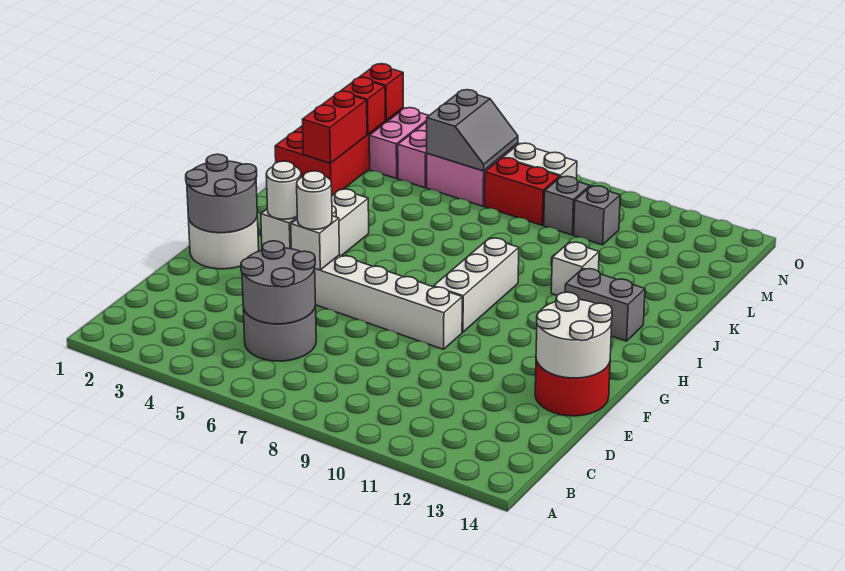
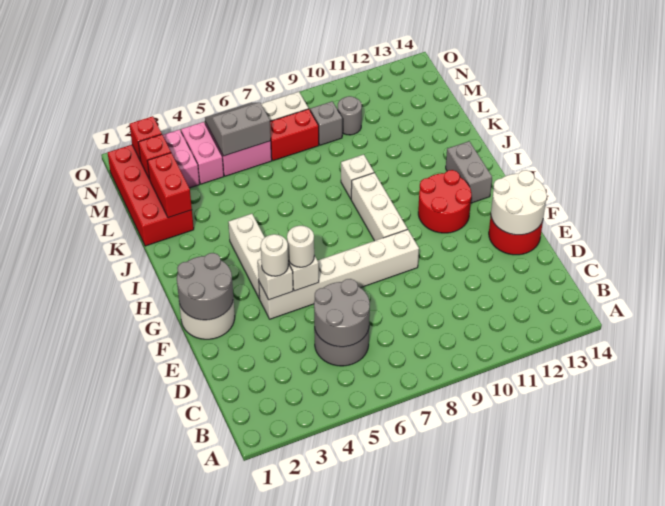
none -> red 2x2 round brick [418,170,471,233]
grey 1x2 brick [565,269,645,341] -> grey 1x2 brick turned to [446,141,492,203]
white 1x1 brick [551,242,599,295] -> white 1x1 brick moved to [341,154,374,199]
grey 2x2 slope [427,90,518,171] -> grey 2x2 slope turned to [205,103,271,156]
grey 1x1 brick [574,186,620,245] -> grey 1x1 round brick [338,96,362,135]

